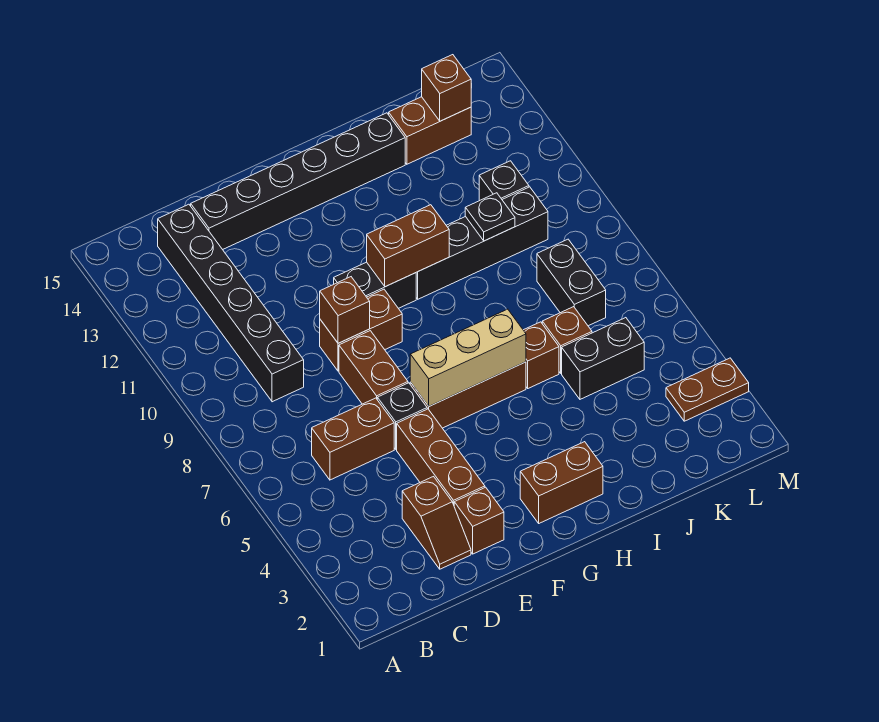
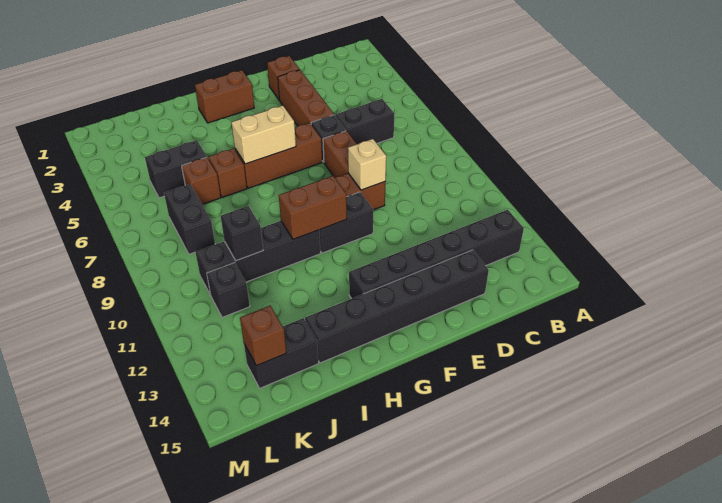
brown 1x2 brick [312,398,394,480] -> black 1x2 brick [336,99,395,144]
black 1x6 brick [158,204,304,402] -> black 1x6 brick turned to [349,210,524,299]
brown 1x2 slope [402,477,471,569] -> none
brown 1x1 brick [320,277,370,343] -> tan 1x1 brick [348,139,386,190]
tan 1x3 brick [410,309,526,406] -> tan 1x2 brick [231,105,296,164]
black 1x1 plate [465,193,515,241] -> black 1x1 brick [221,206,263,261]
brown 1x2 brick [389,97,471,164] -> black 1x2 brick [244,318,318,388]
brown 1x2 plate [666,358,749,421] -> none

